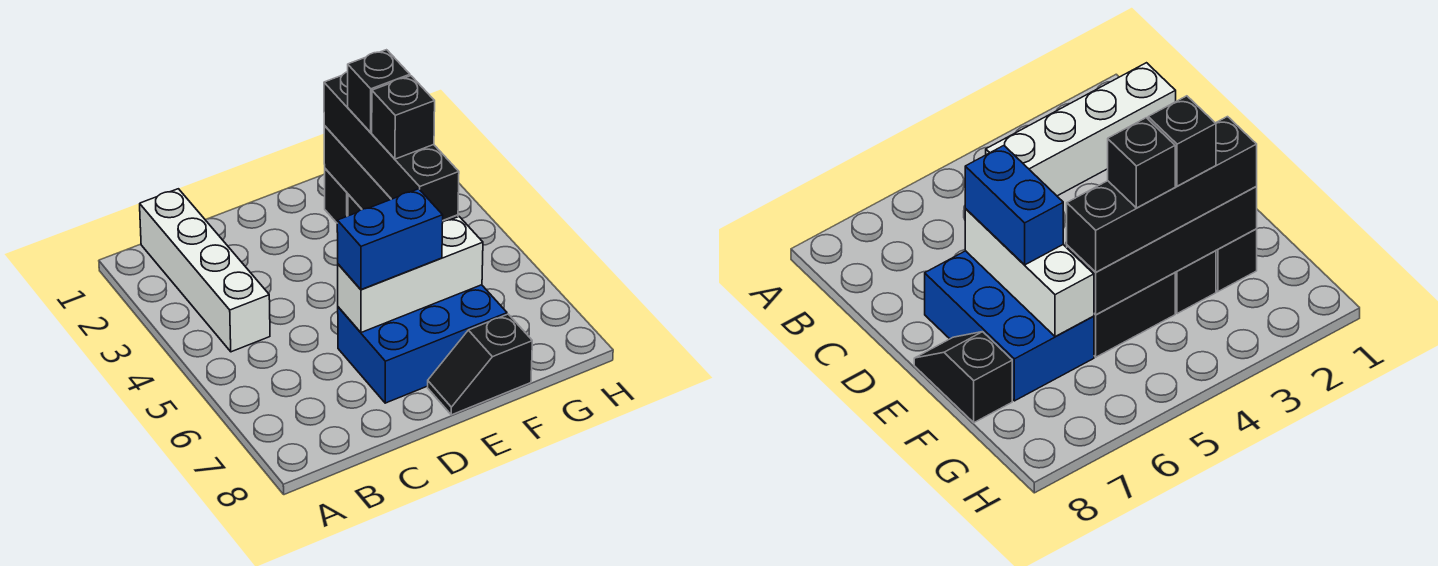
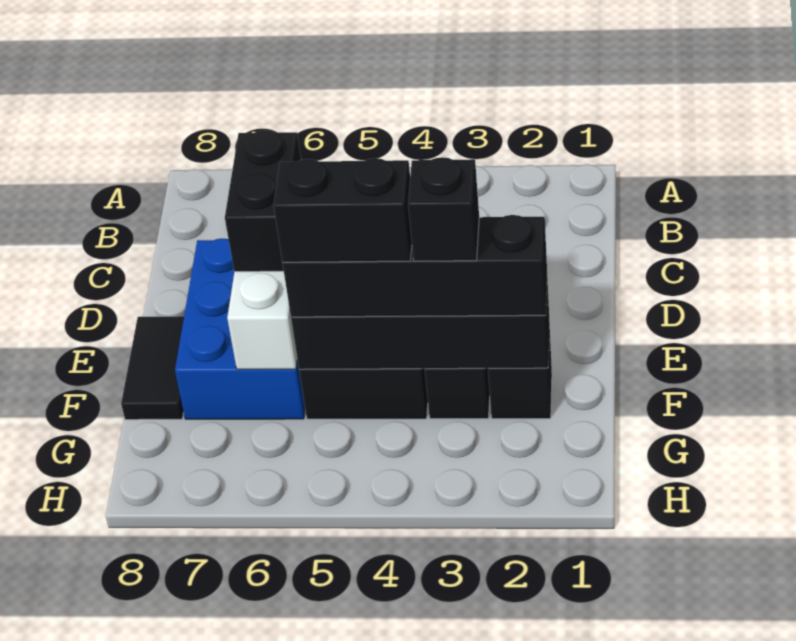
white 1x4 brick [140,189,270,352] -> none
blue 1x2 brick [337,189,443,290] -> black 1x2 brick [225,130,301,272]
black 1x2 slope [428,314,532,415] -> black 1x2 tile [121,316,184,420]
black 1x1 brick [372,76,435,159] -> black 1x2 brick [274,158,412,262]

